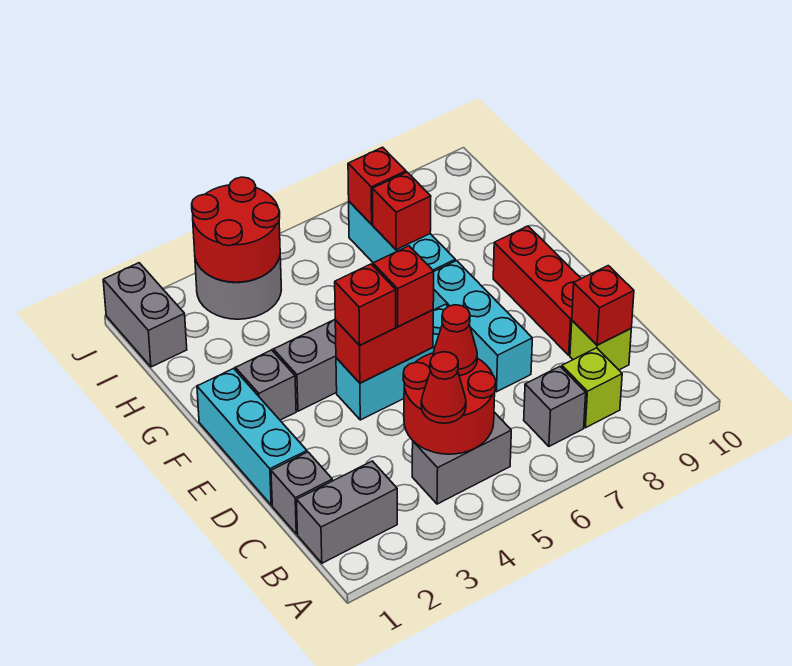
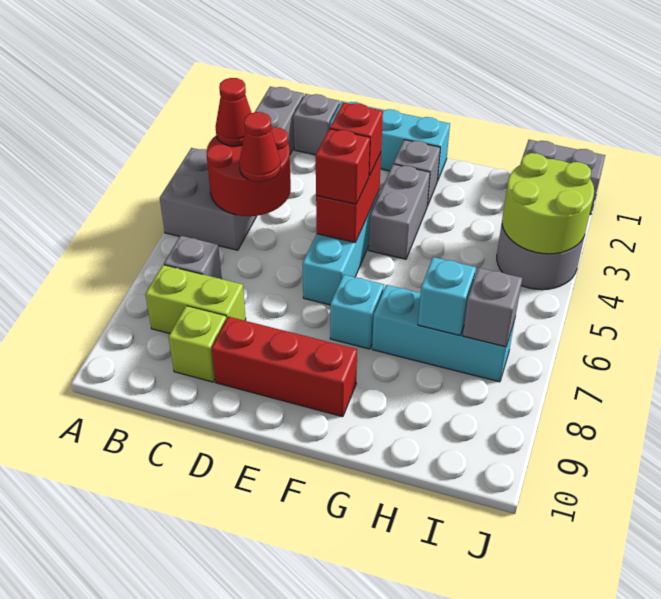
grey 1x2 brick [412,412,511,504] -> grey 2x2 brick [160,148,256,250]
lime 1x1 brick [562,348,622,428] -> lime 1x2 brick [145,265,246,334]
red 1x1 brick [572,266,634,345] -> none
cyan 1x3 brick [433,261,532,392] -> cyan 1x1 brick [330,275,384,349]
red 1x1 brick [373,172,431,250] -> cyan 1x1 brick [418,257,476,336]
red 2x2 round brick [192,177,280,282] -> lime 2x2 round brick [502,153,594,254]
red 1x1 brick [348,147,406,224] -> grey 1x1 brick [463,268,522,347]

